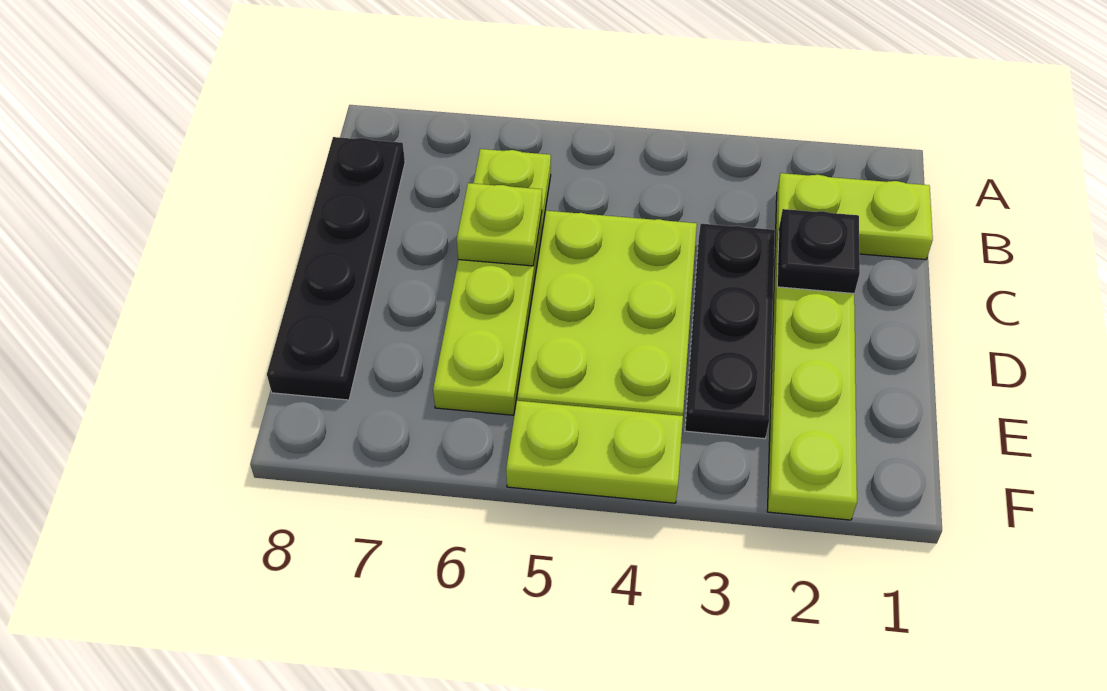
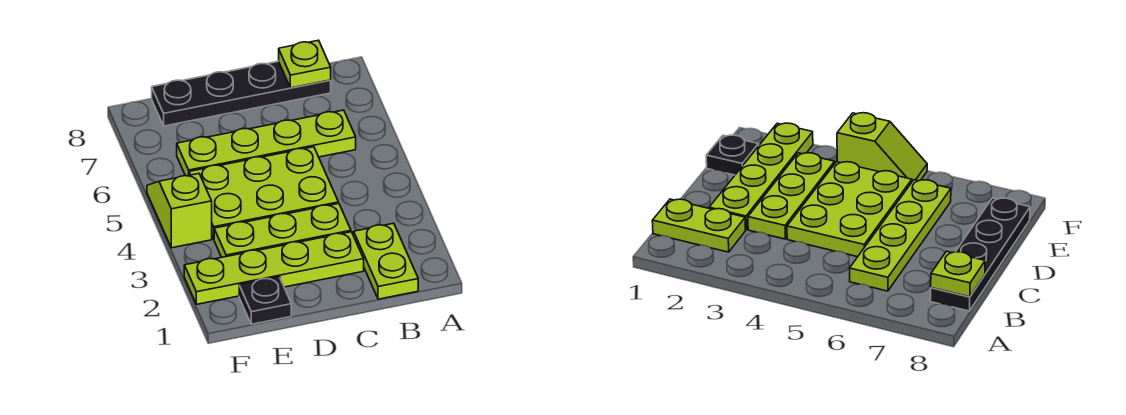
black 1x1 plate [777,209,860,294] -> black 1x1 plate moved to [239,277,291,324]
black 1x3 plate [685,224,775,439] -> lime 1x3 plate [214,204,351,257]
lime 1x1 plate [457,183,542,266] -> lime 1x1 plate moved to [279,40,331,88]
lime 1x2 plate [506,401,683,503] -> lime 1x2 slope [147,174,212,248]

